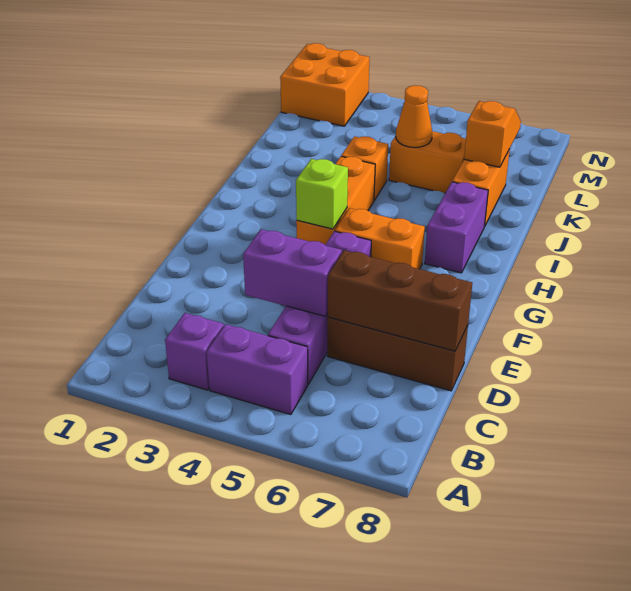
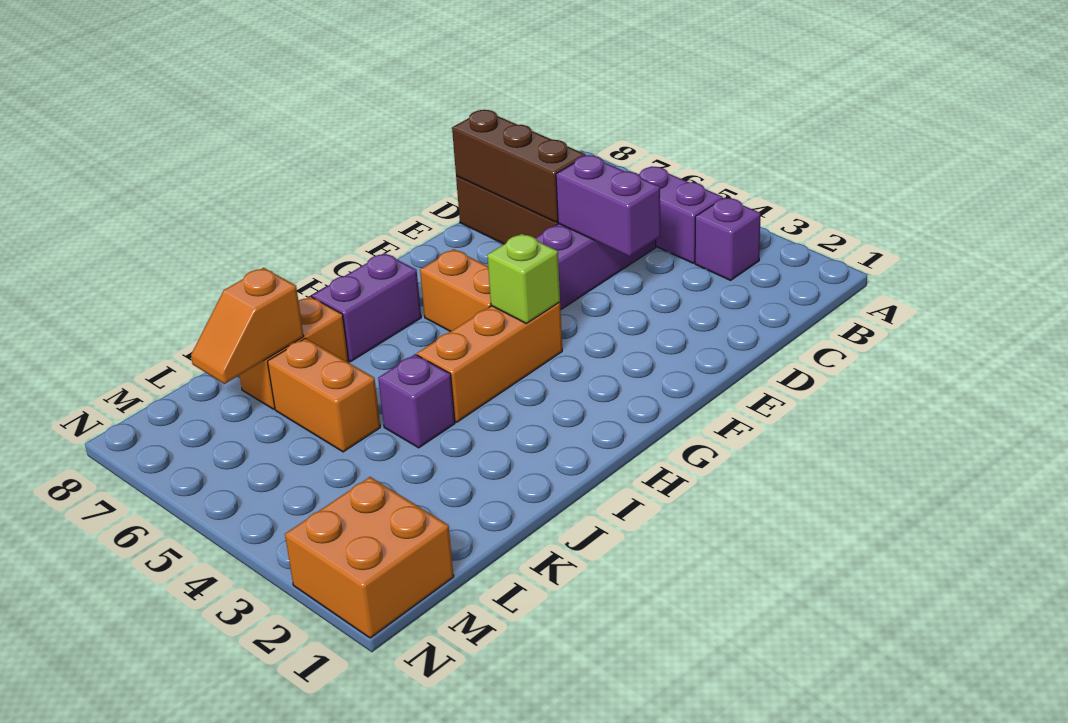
orange 1x1 brick [341,136,388,200] -> purple 1x1 brick [378,354,455,448]
orange 1x1 cone [396,85,432,148] -> none

